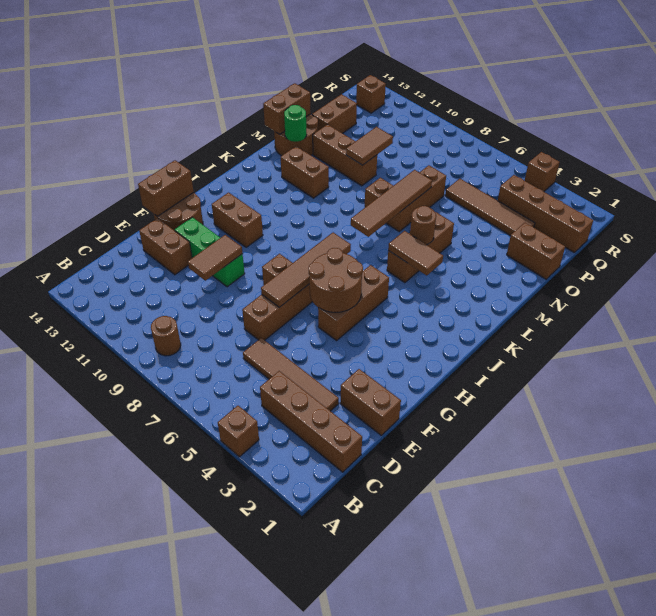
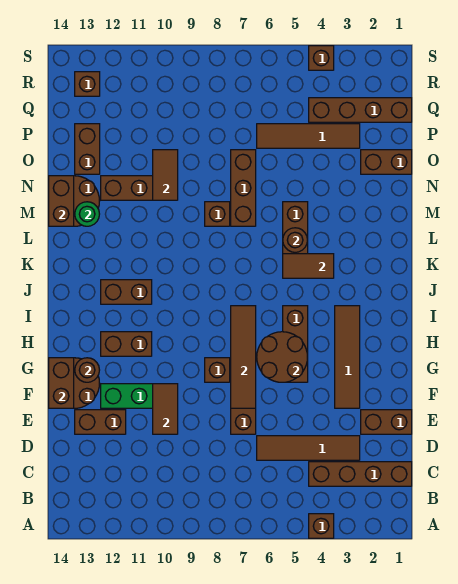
brown 1x1 round brick [151,316,181,356] -> brown 1x1 round brick moved to [75,358,99,382]
brown 1x4 tile [351,170,432,237] -> brown 1x4 tile moved to [335,306,360,408]
brown 1x2 brick [281,146,329,198] -> brown 1x2 brick moved to [101,280,152,304]

